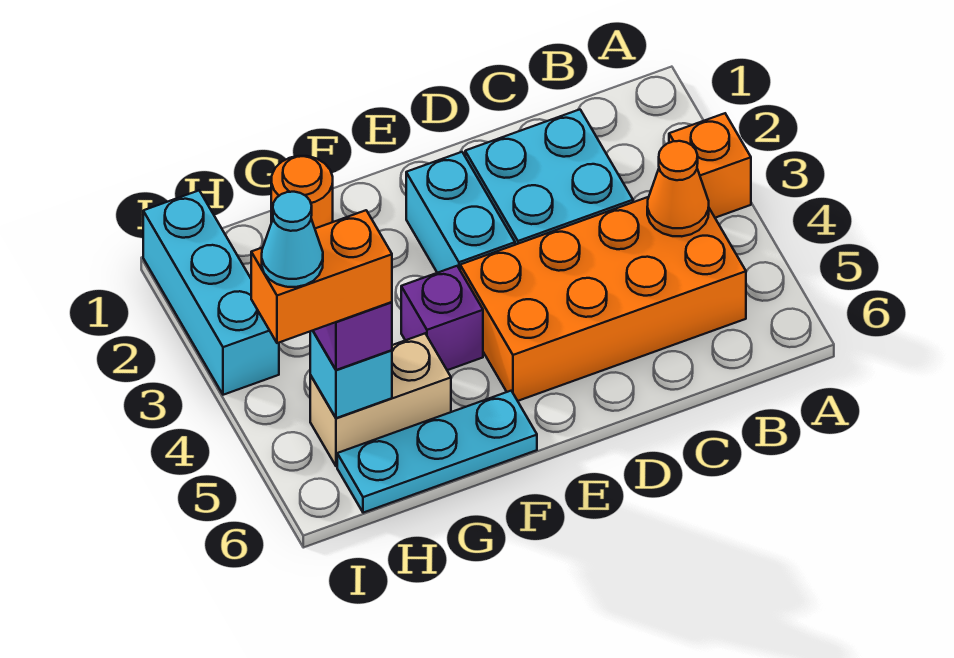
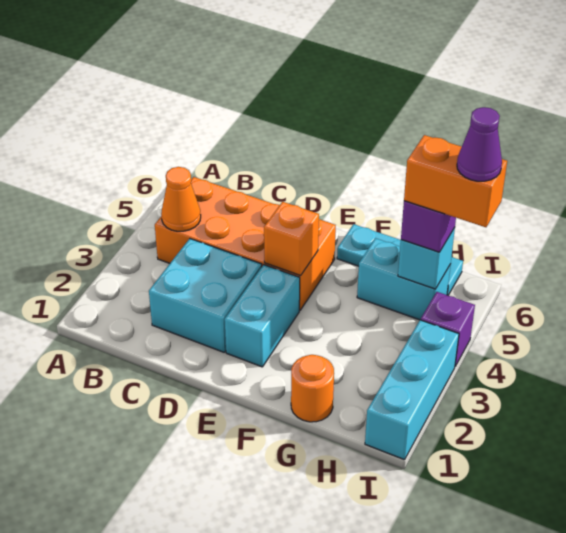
orange 1x1 brick [669,113,751,218] -> orange 1x1 brick moved to [264,202,319,276]
purple 1x1 brick [401,266,483,370] -> purple 1x1 brick moved to [421,292,475,366]
tan 1x2 brick [310,334,451,466] -> cyan 1x2 brick [357,238,451,320]
cyan 1x1 cone [262,192,323,287] -> purple 1x1 cone [457,107,502,181]

